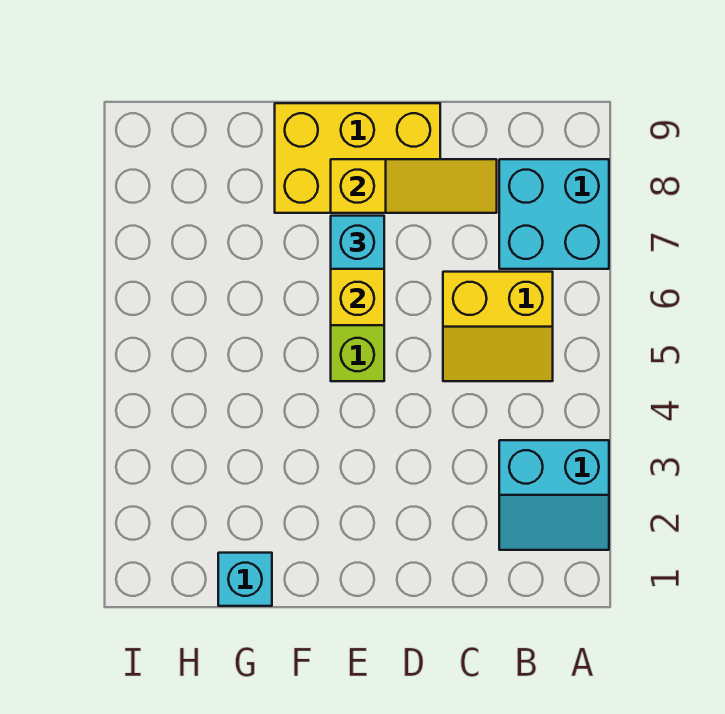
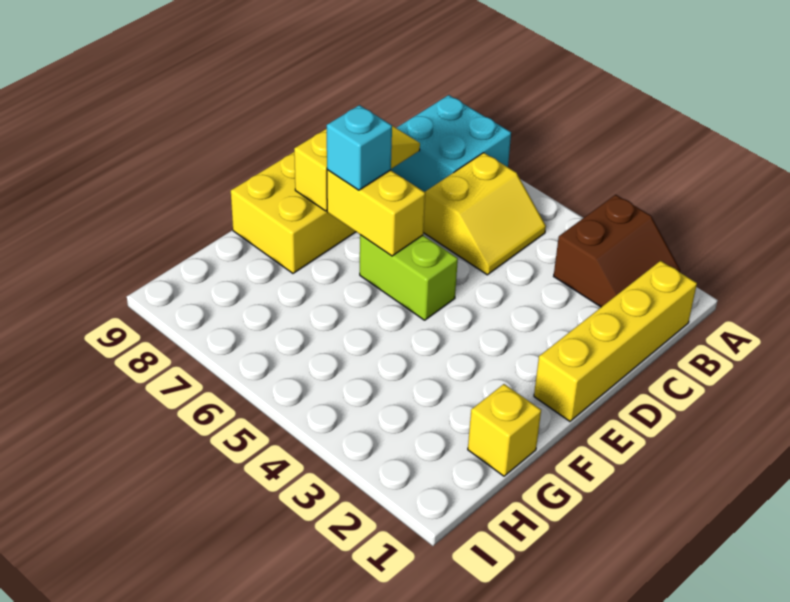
cyan 2x2 slope [499,440,609,550] -> brown 2x2 slope [554,195,680,307]
none -> yellow 1x4 brick [534,261,697,421]
cyan 1x1 brick [218,553,272,606] -> yellow 1x1 brick [468,384,541,476]

